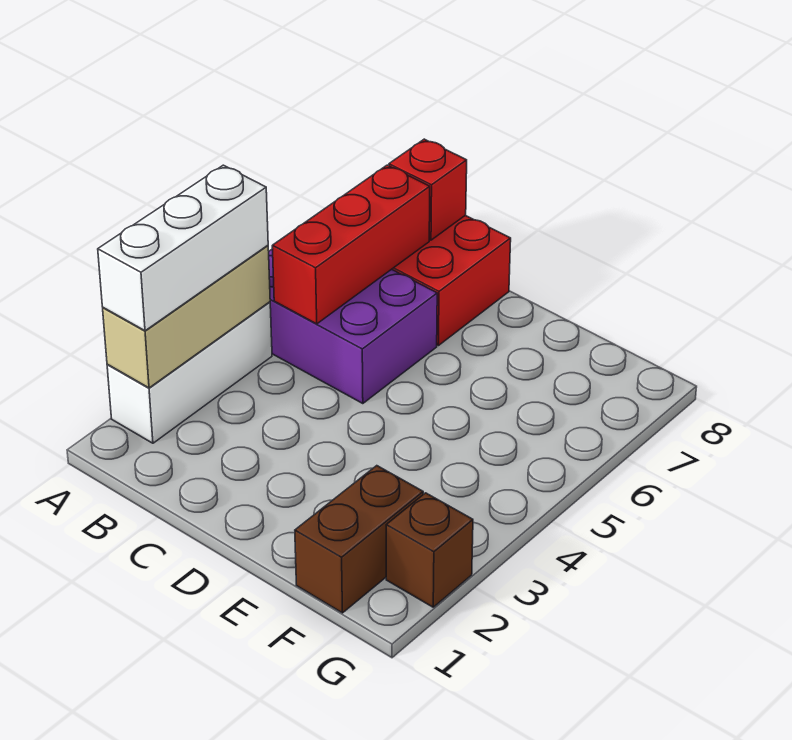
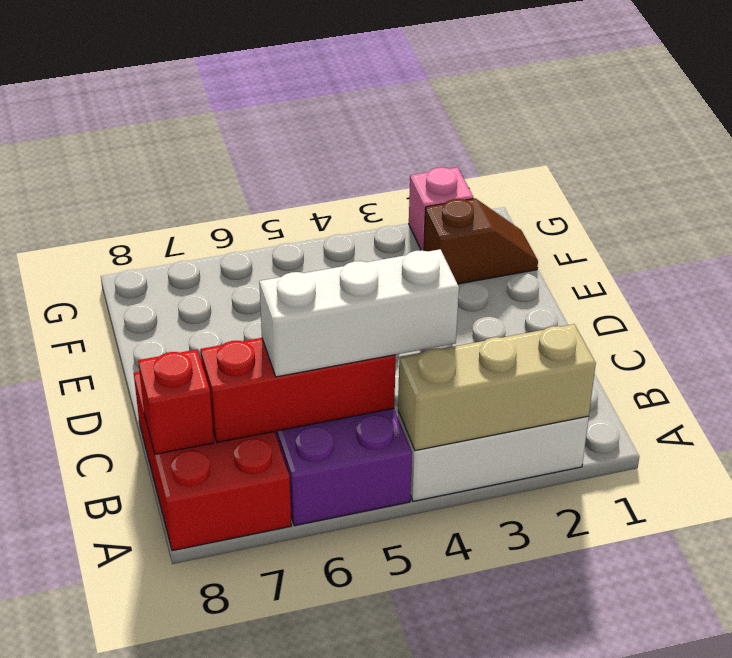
white 1x3 brick [98,165,268,331] -> white 1x3 brick moved to [259,249,459,377]
brown 1x2 brick [295,466,423,613] -> brown 1x2 slope [424,198,538,284]
brown 1x1 brick [386,493,473,607] -> pink 1x1 brick [409,167,473,251]

